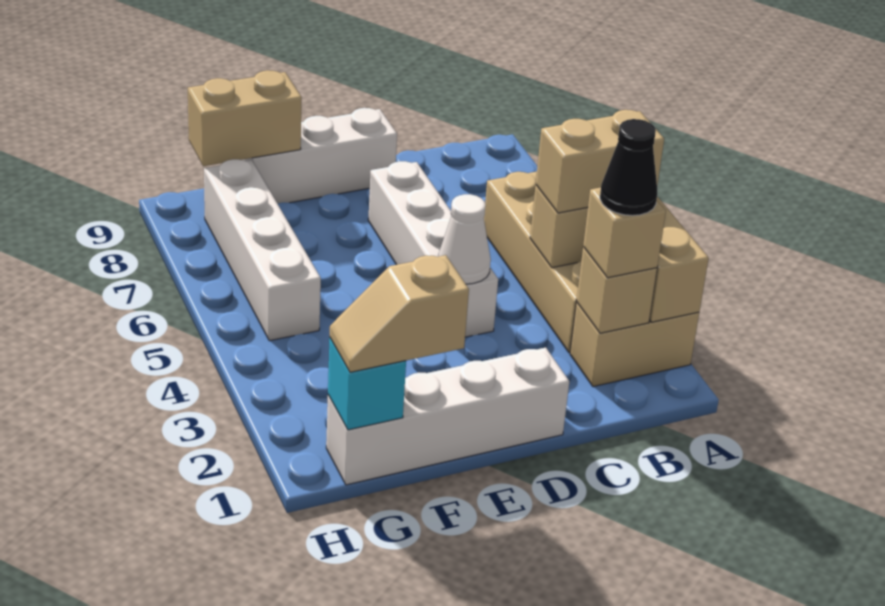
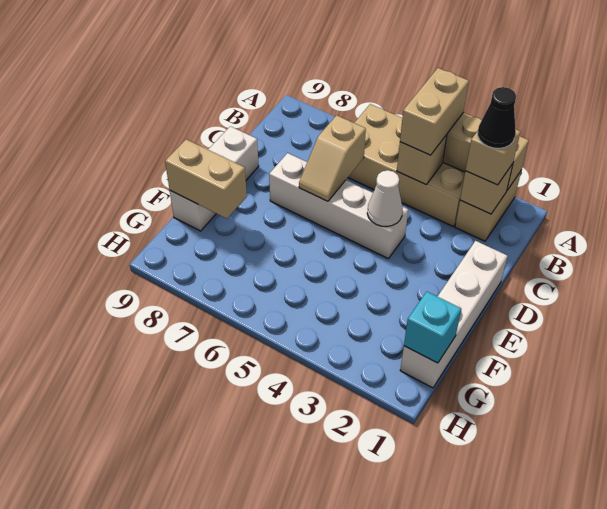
tan 1x2 slope [330,255,469,372] -> tan 1x2 slope moved to [299,115,366,201]
tan 1x2 brick [188,70,302,166] -> tan 1x2 brick turned to [165,139,247,219]
white 1x4 brick [204,159,321,341] -> none

